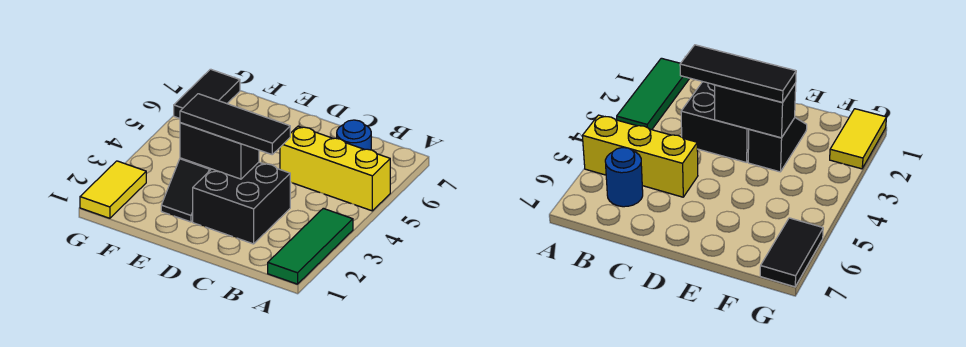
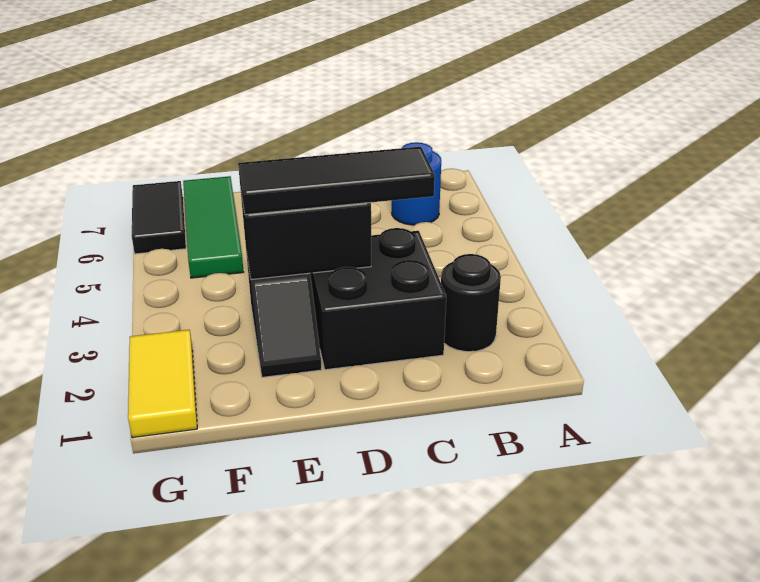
green 1x3 tile [268,208,353,284] -> green 1x3 tile moved to [183,176,244,278]
yellow 1x3 brick [280,126,390,211] -> none
none -> black 1x1 round brick [441,254,501,352]

